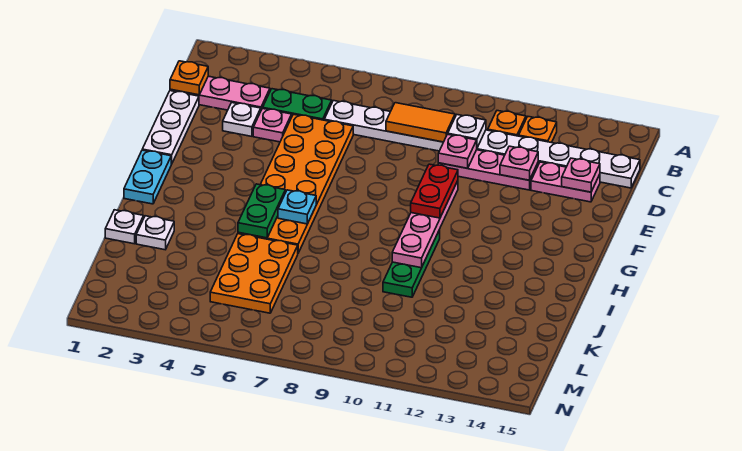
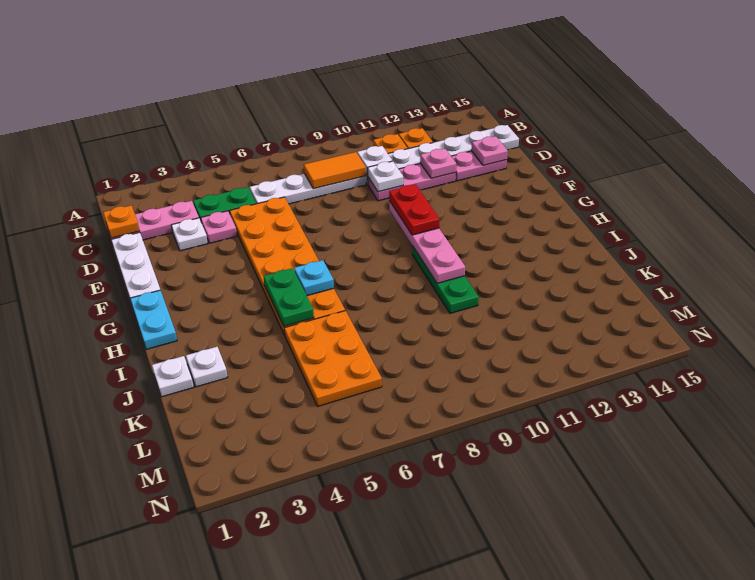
pink 1x1 plate [438,134,477,168] -> white 1x1 plate [367,161,403,192]

